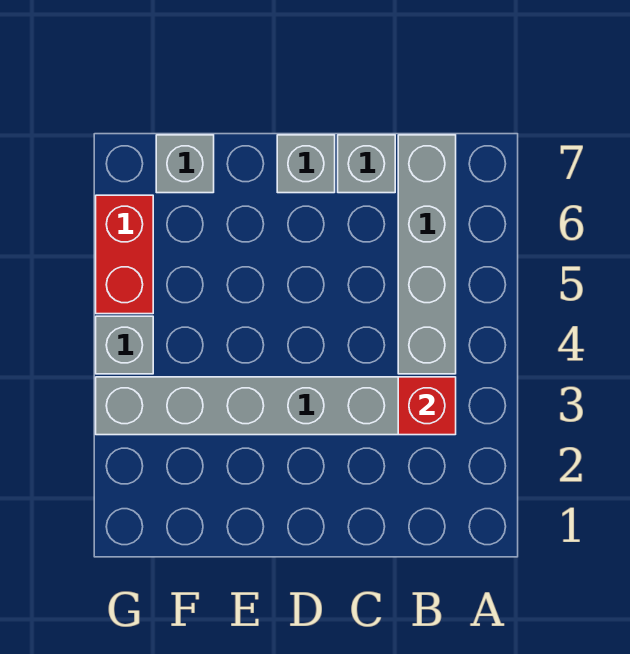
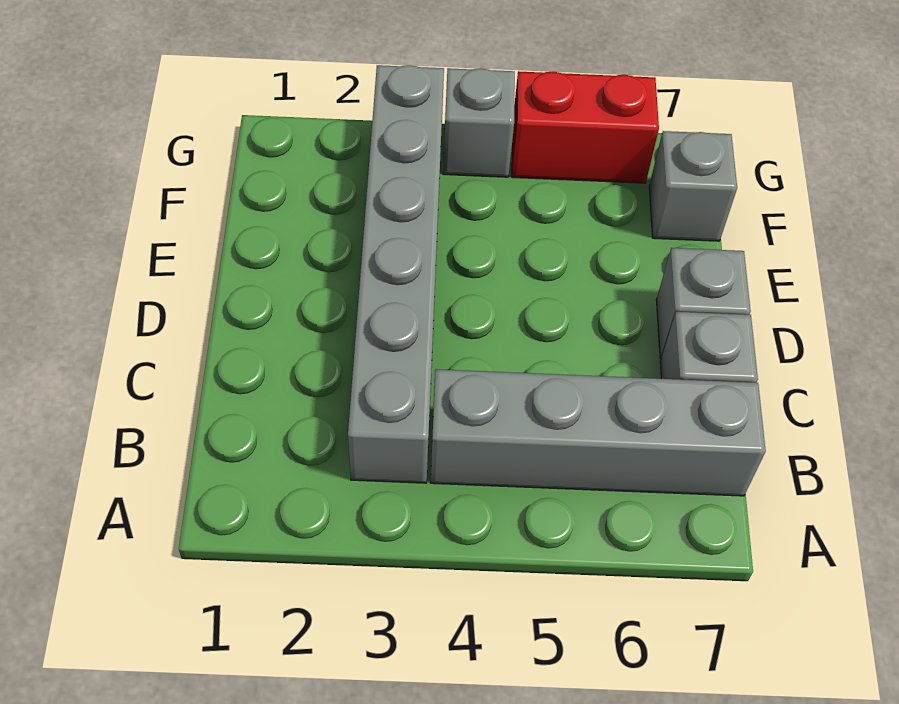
red 1x1 brick [398,377,456,435] -> none

